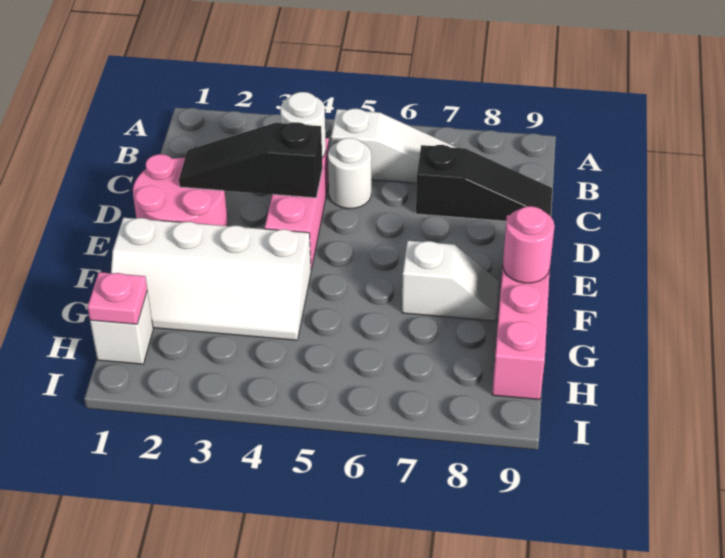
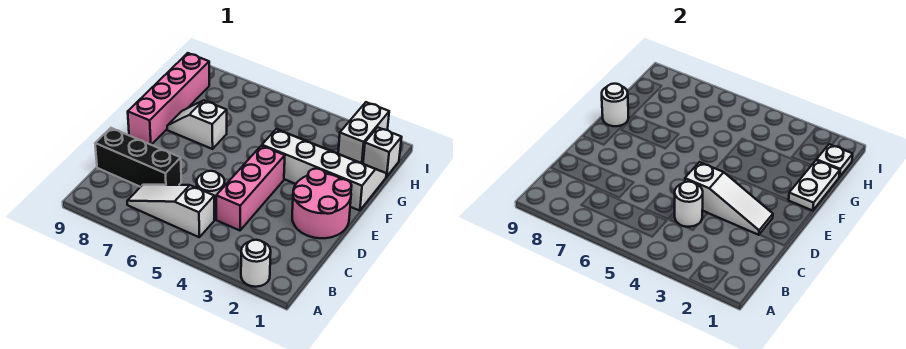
none -> white 1x1 round brick [241,240,271,287]
black 1x3 slope [416,145,552,221] -> black 1x3 brick [95,128,181,187]
black 1x3 slope [179,122,323,198] -> white 1x3 slope [685,162,773,235]
none -> white 1x2 plate [789,160,840,211]
pink 1x1 round brick [503,206,555,283] -> white 1x1 round brick [602,84,628,126]
pink 1x1 plate [87,272,147,324] -> white 1x1 plate [816,144,853,177]
none -> white 1x2 brick [338,102,389,164]

